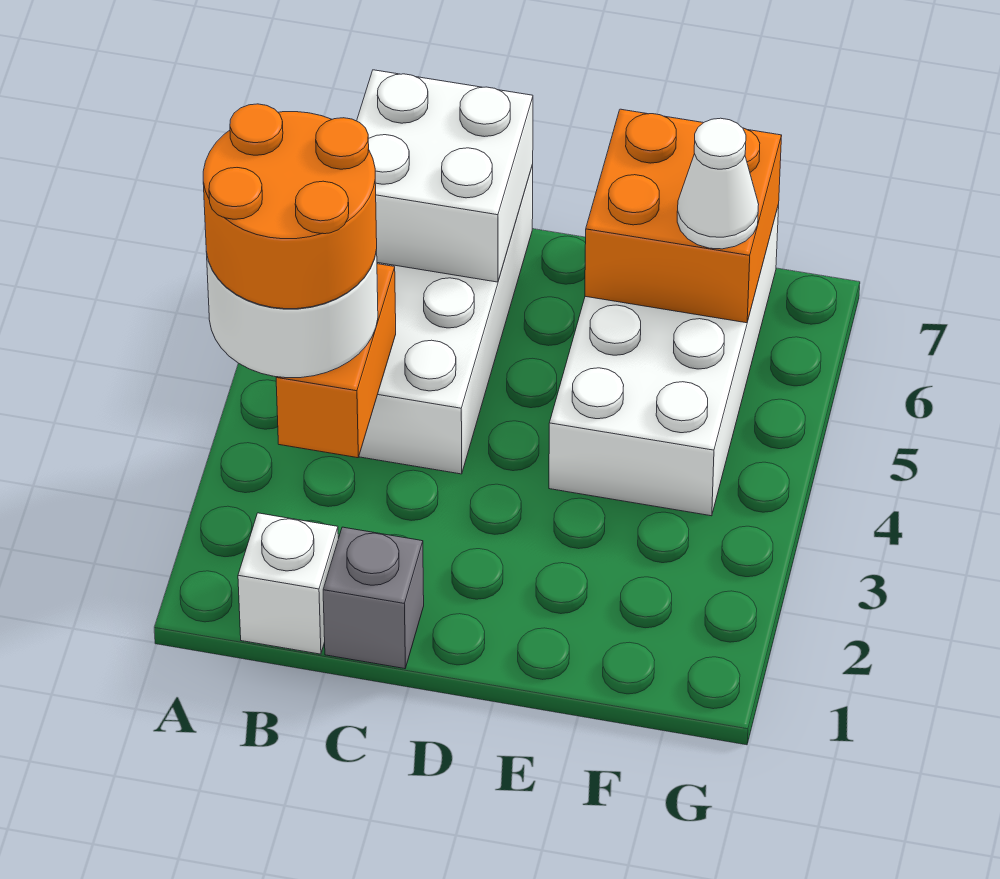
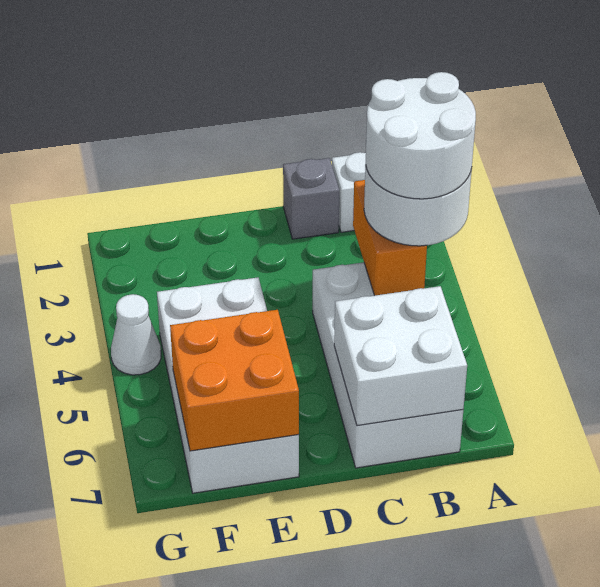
orange 2x2 round brick [203,104,377,309] -> white 2x2 round brick [366,72,476,199]
white 1x1 cone [677,118,759,249] -> white 1x1 cone moved to [111,294,161,375]

